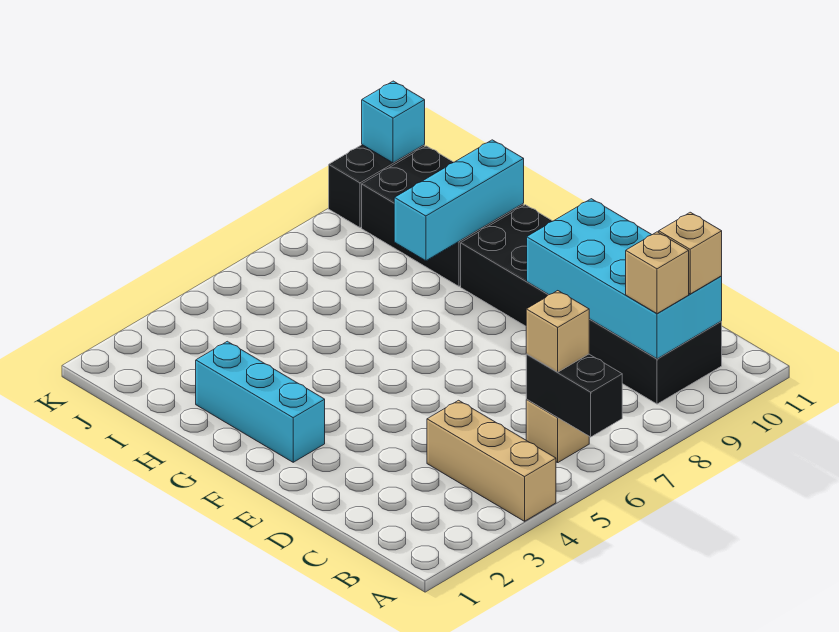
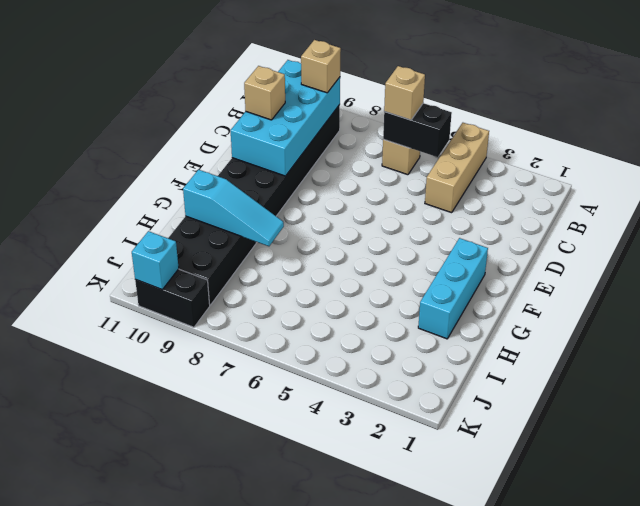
black 1x2 brick [526,354,622,437] -> black 1x2 brick turned to [383,103,452,157]
tan 1x1 brick [659,212,722,294] -> tan 1x1 brick moved to [244,66,285,120]
cyan 1x3 brick [394,140,524,261] -> cyan 1x3 slope [183,170,284,246]

